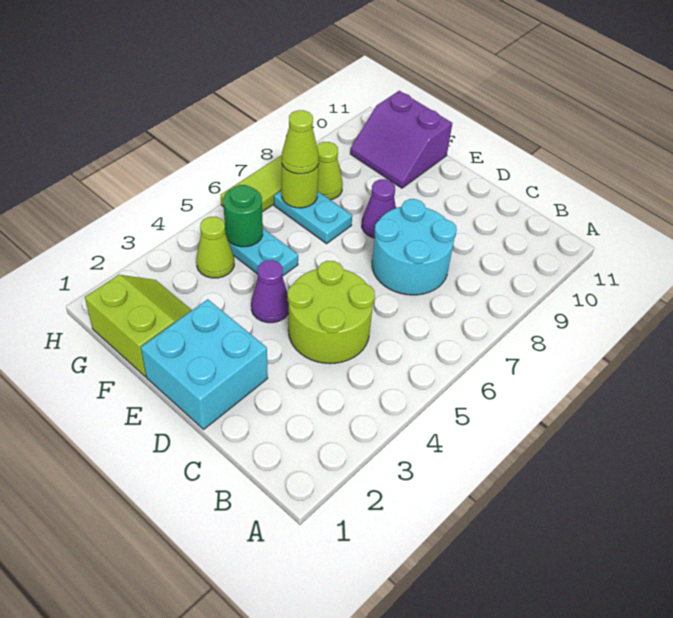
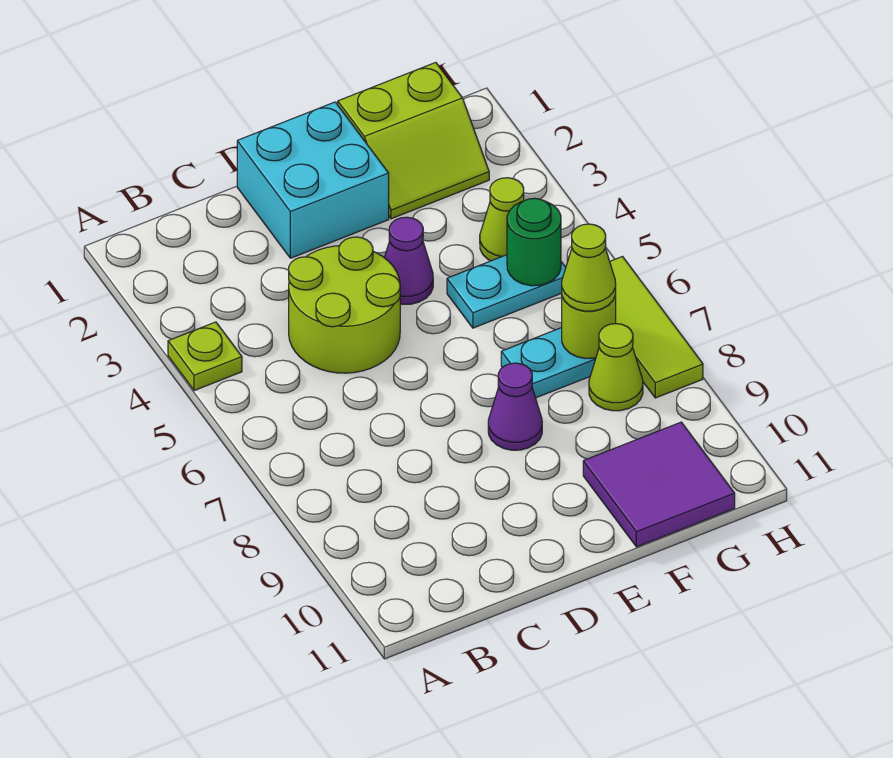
none -> lime 1x1 plate [168,322,242,391]
cyan 2x2 round brick [372,199,457,295] -> none
purple 2x2 slope [350,91,452,188] -> purple 2x2 tile [583,422,735,547]

